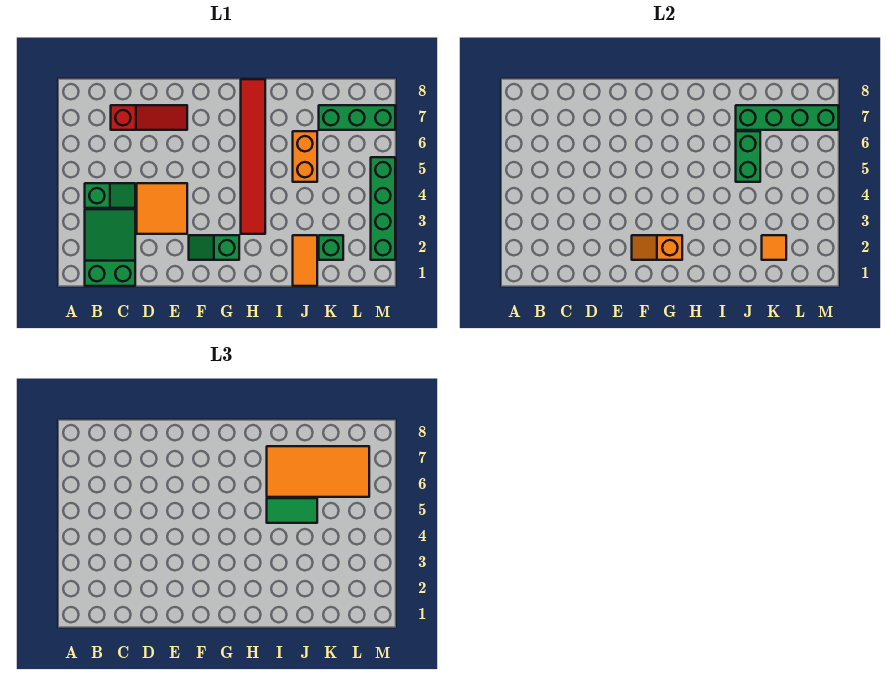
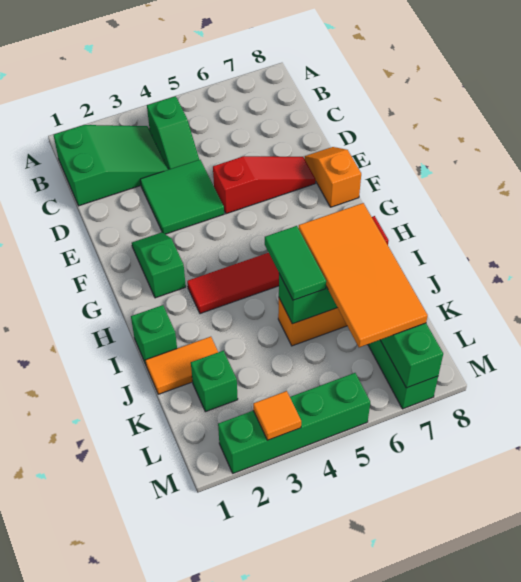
red 1x3 slope [111,105,187,130] -> red 1x3 slope turned to [213,156,316,214]
orange 2x2 tile [137,183,187,234] -> green 2x2 tile [140,160,224,234]
orange 1x2 slope [632,235,682,260] -> orange 1x2 slope moved to [305,147,361,207]
none -> green 1x1 brick [131,305,177,364]
orange 1x1 tile [762,235,786,260] -> orange 1x1 tile moved to [253,391,301,440]

